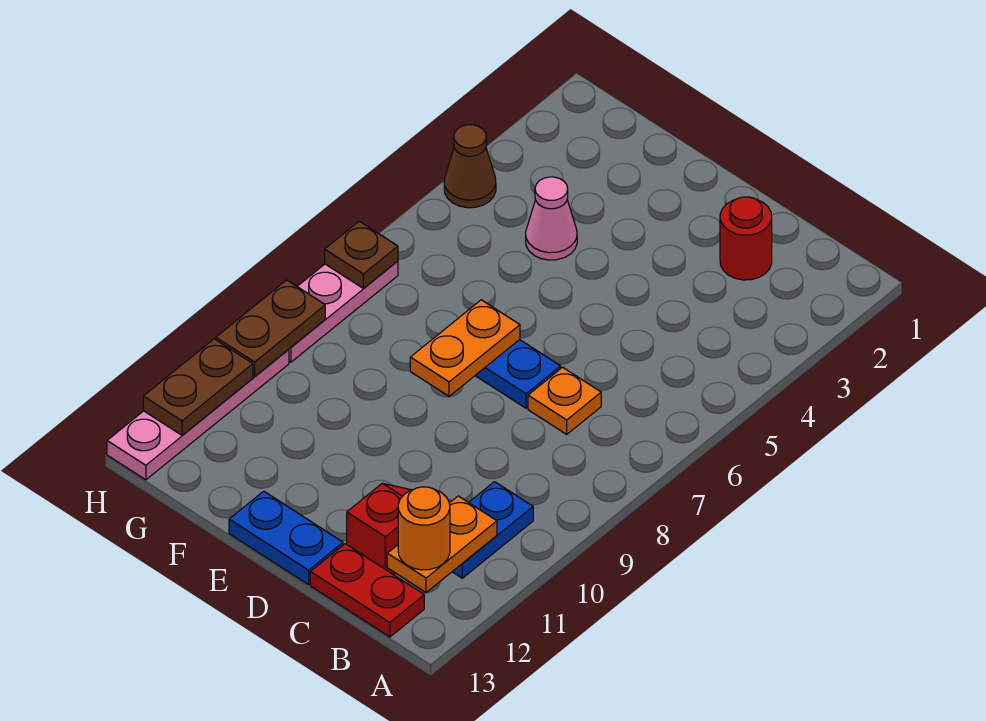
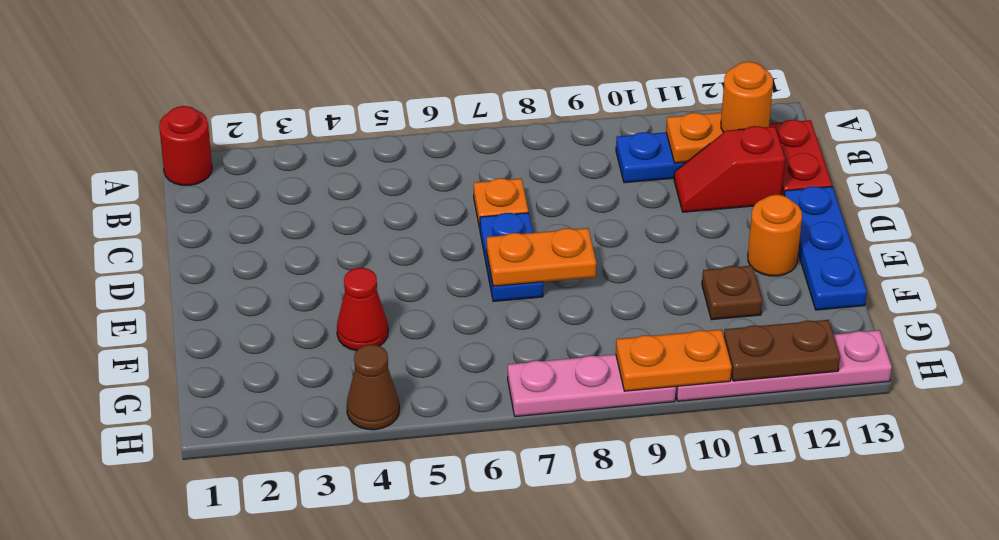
red 1x1 round brick [720,197,772,280] -> red 1x1 round brick moved to [159,106,212,185]
blue 1x2 plate [229,491,343,585] -> blue 1x3 plate [784,186,867,310]
none -> orange 1x1 round brick [748,195,802,276]
pink 1x1 cone [526,177,577,260] -> red 1x1 cone [337,268,388,351]
brown 1x1 plate [325,221,398,289] -> brown 1x1 plate moved to [702,266,762,320]
brown 1x2 plate [216,280,325,377] -> orange 1x2 plate [616,329,732,391]

